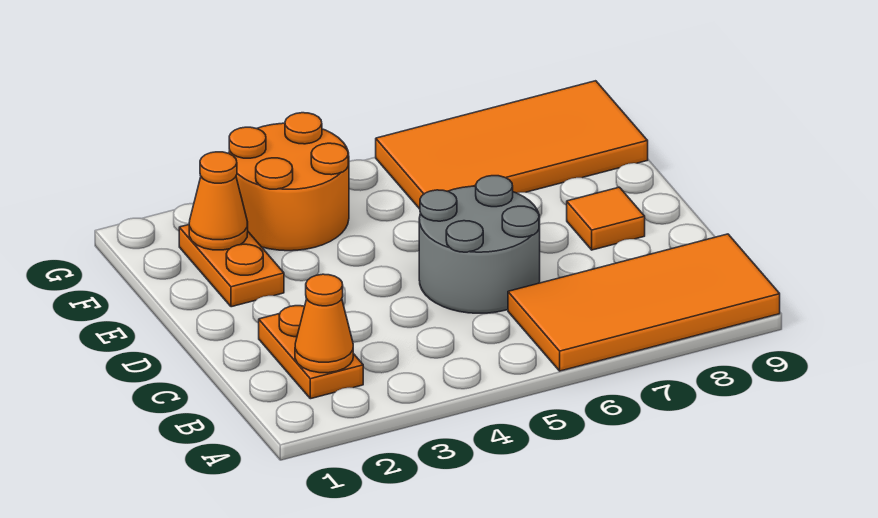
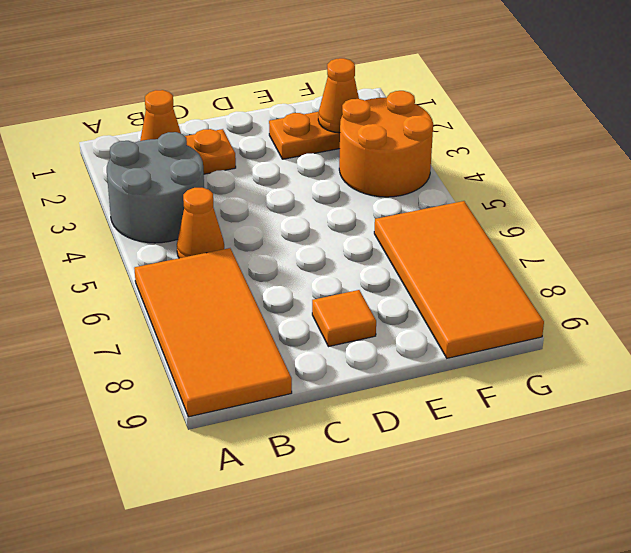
none -> orange 1x1 cone [177,188,224,258]
grey 2x2 round brick [419,176,540,313] -> grey 2x2 round brick moved to [107,132,204,243]

